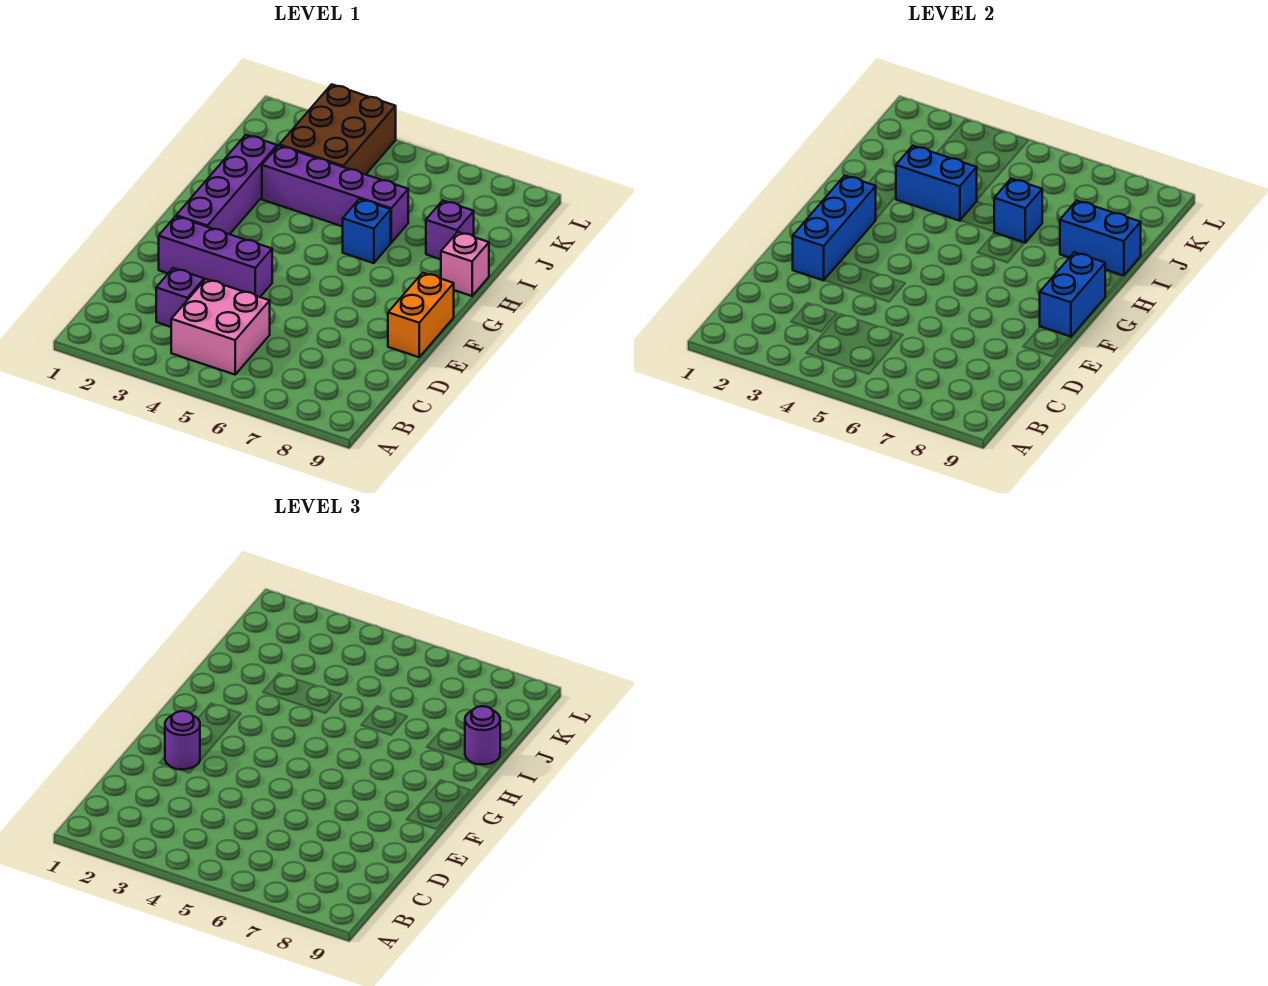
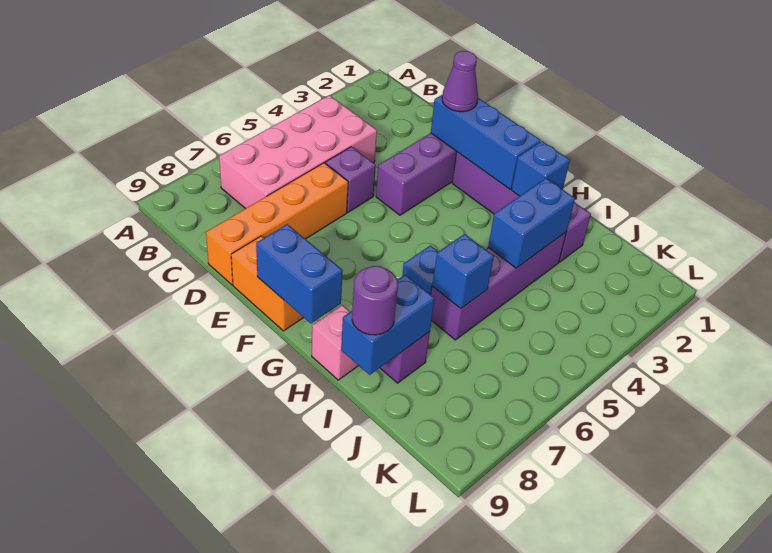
pink 2x2 brick [171,279,270,375] -> pink 2x4 brick [219,95,377,209]
purple 1x1 brick [156,268,204,327] -> purple 1x1 brick moved to [325,147,376,212]
none -> orange 1x4 brick [206,163,348,285]
purple 1x1 round brick [165,711,200,770] -> purple 1x1 cone [442,51,478,112]
none -> blue 1x1 brick [512,141,570,196]
brown 2x3 brick [279,84,396,175] -> none

